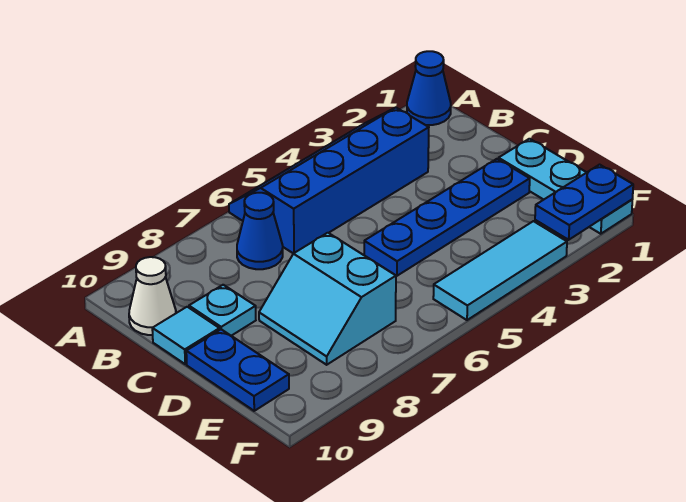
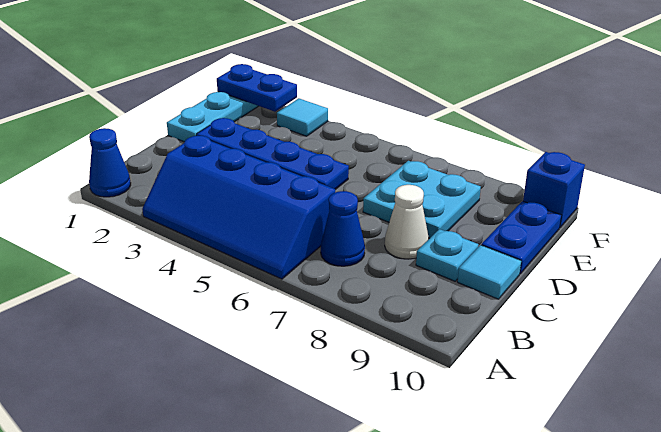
white 1x1 cone [129,257,176,335] -> white 1x1 cone moved to [385,185,429,259]
cyan 2x2 slope [259,233,396,365] -> cyan 2x2 plate [363,161,481,238]
cyan 1x3 tile [433,221,567,320] -> cyan 1x1 tile [277,98,328,136]
none -> blue 1x1 brick [523,152,585,228]

